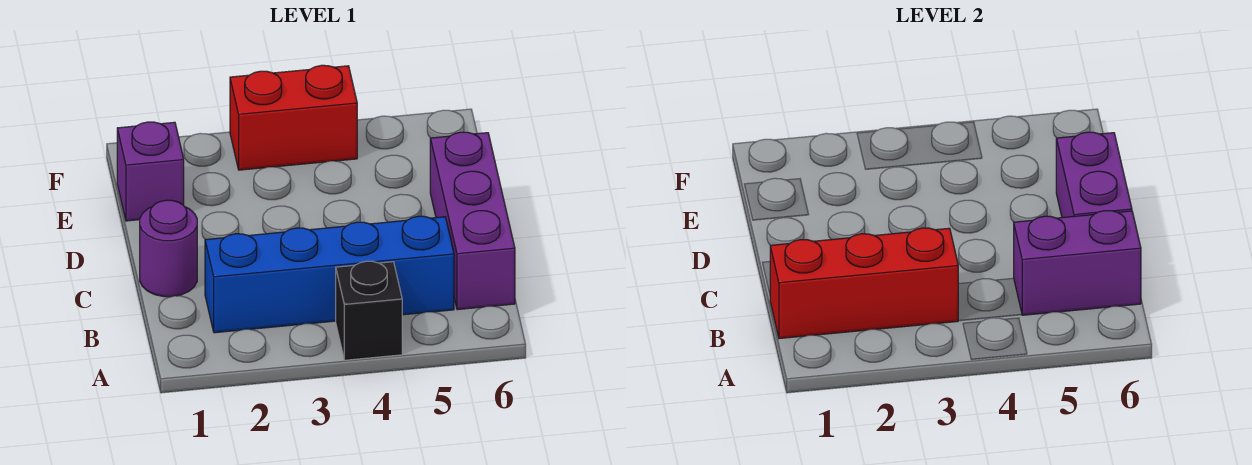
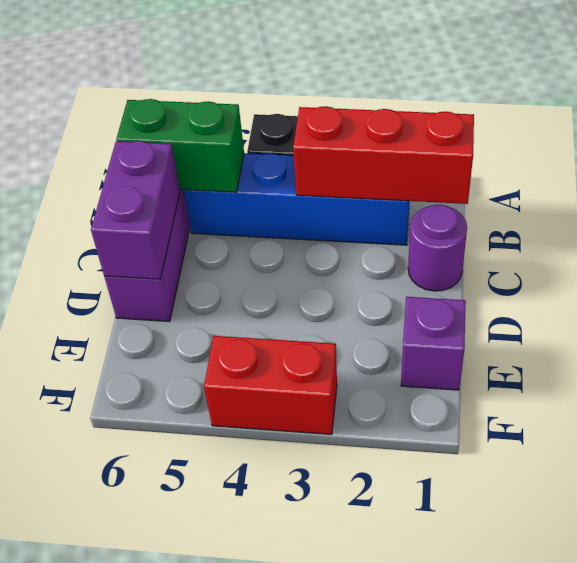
purple 1x2 brick [1014,211,1141,315] -> green 1x2 brick [116,99,244,192]

